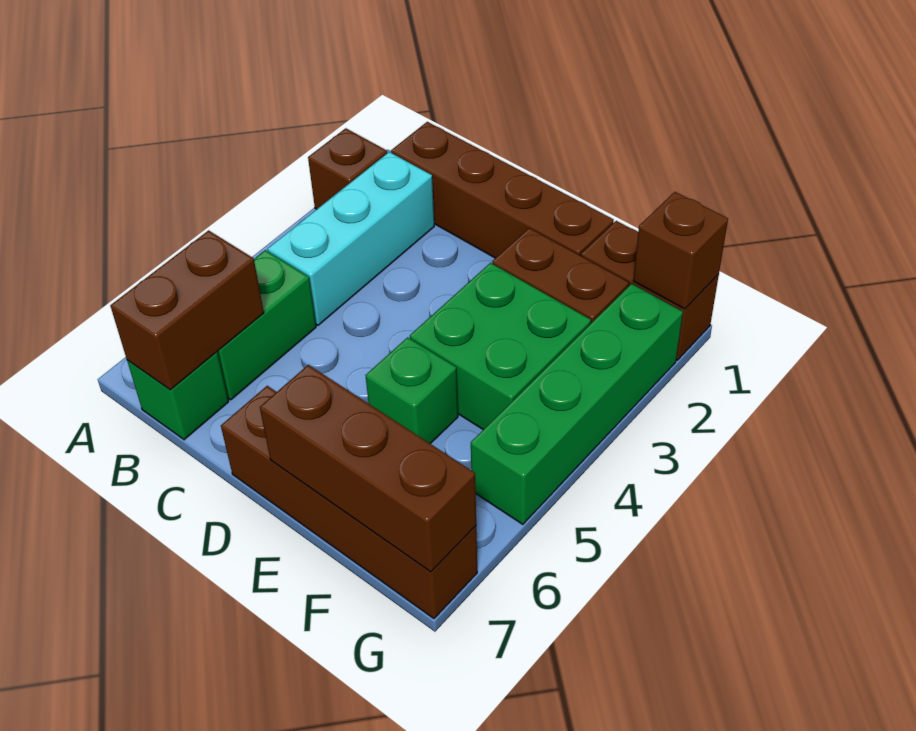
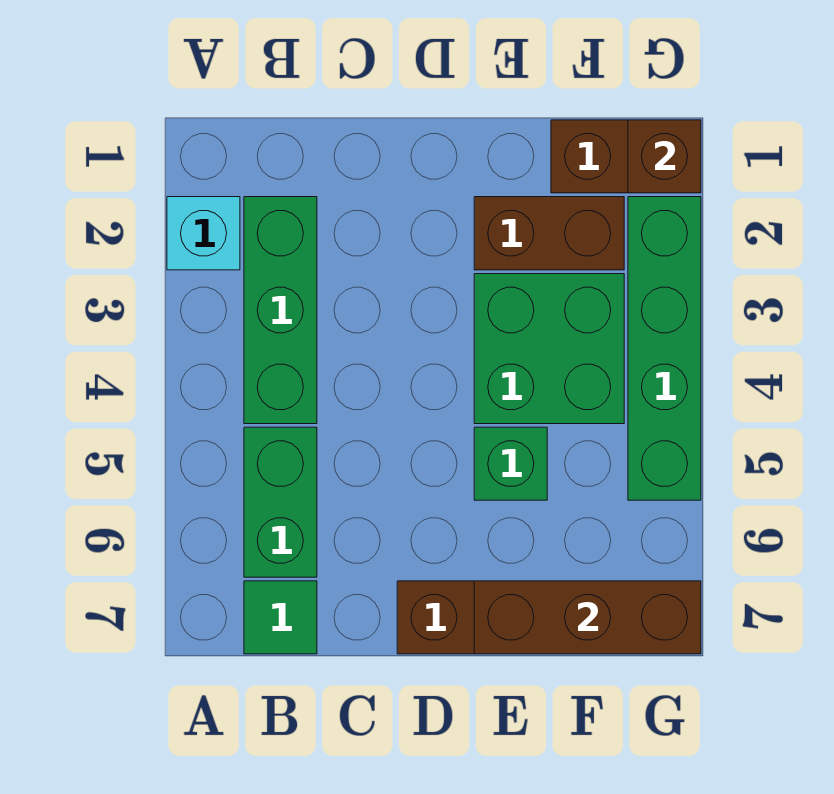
brown 1x1 brick [308,128,387,209] -> cyan 1x1 brick [167,197,240,270]
brown 1x4 brick [391,122,614,258] -> none
cyan 1x3 brick [268,152,434,325] -> green 1x3 brick [244,197,317,424]
brown 1x2 brick [110,230,264,390] -> none
green 1x1 brick [127,352,229,440] -> green 1x1 tile [244,581,317,654]

